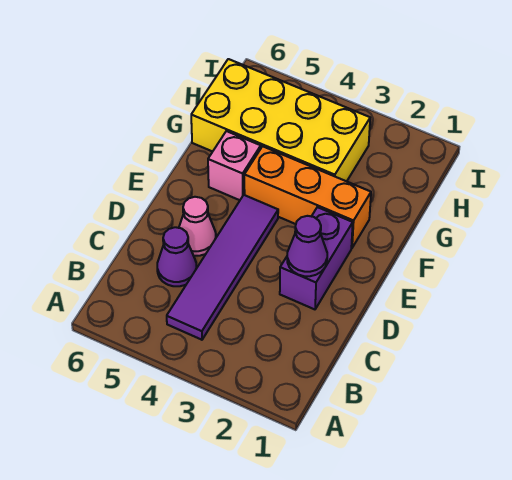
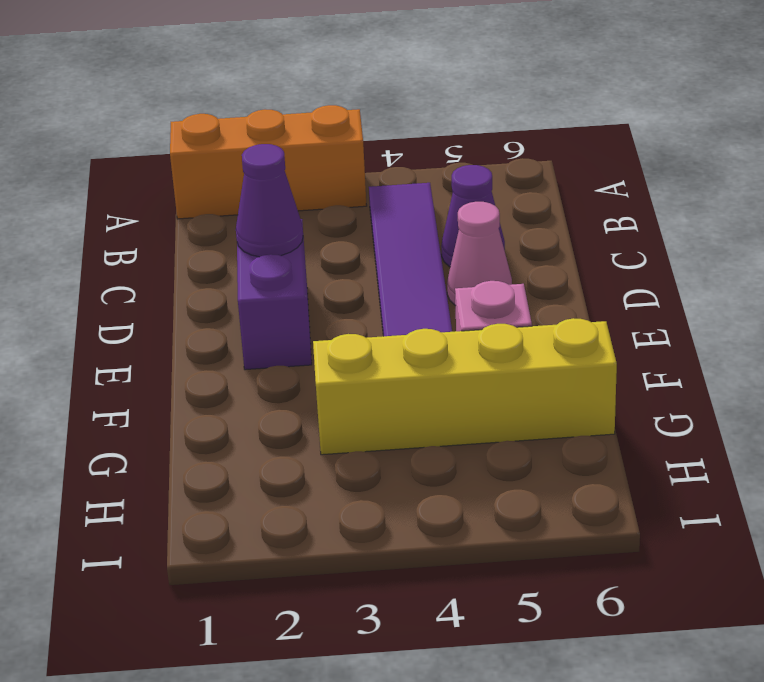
orange 1x3 brick [244,146,371,248] -> orange 1x3 brick moved to [170,105,367,219]
yellow 2x4 brick [191,59,370,181] -> yellow 1x4 brick [313,318,617,455]

